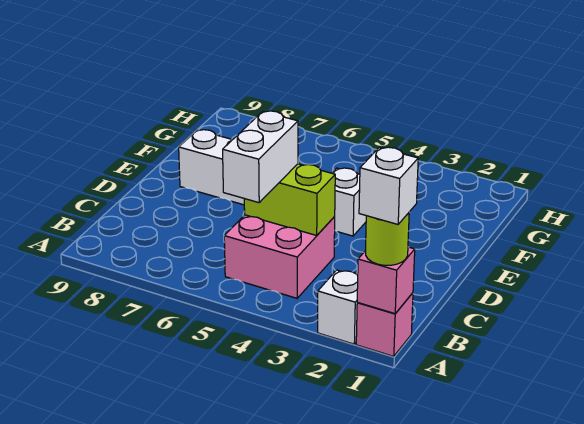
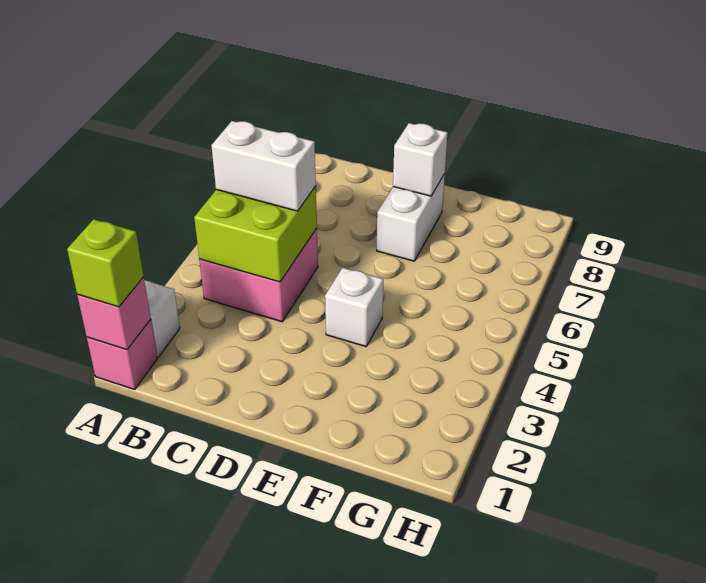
lime 1x1 round brick [366,213,409,265] -> lime 1x1 brick [67,219,144,307]
white 1x1 brick [359,147,418,224] -> white 1x1 brick moved to [393,123,447,196]
lime 1x2 brick [244,164,335,235] -> lime 2x2 brick [194,187,317,282]

